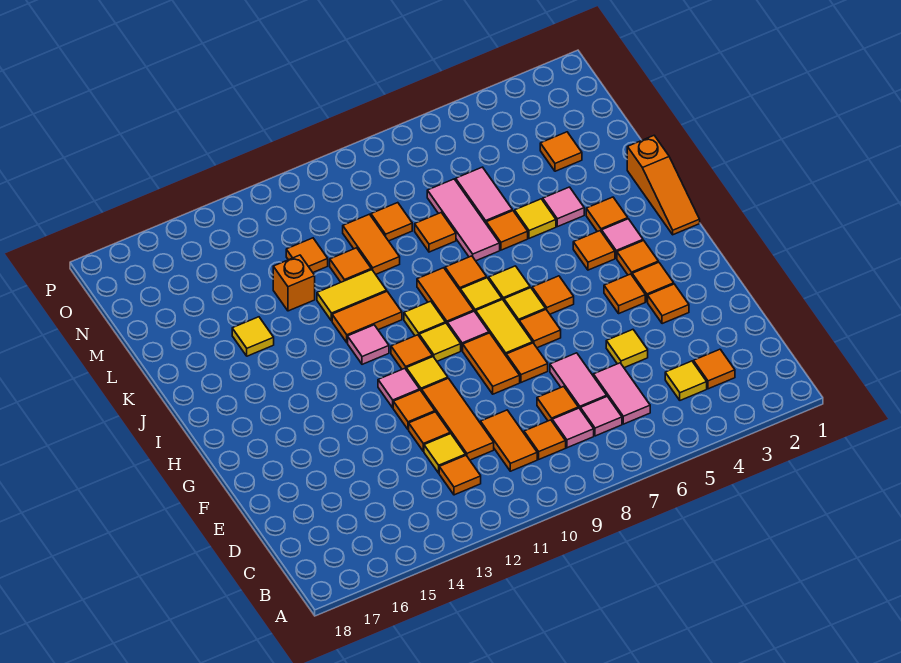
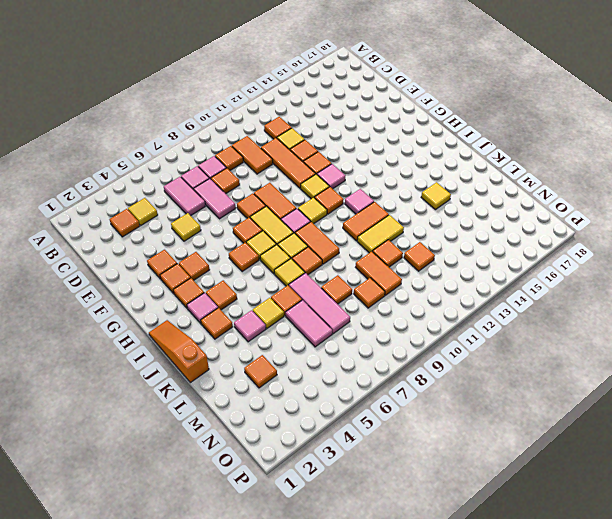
yellow 1x1 tile [404,301,445,336] -> yellow 1x1 tile moved to [274,259,305,286]
orange 1x1 brick [273,255,315,311] -> none

